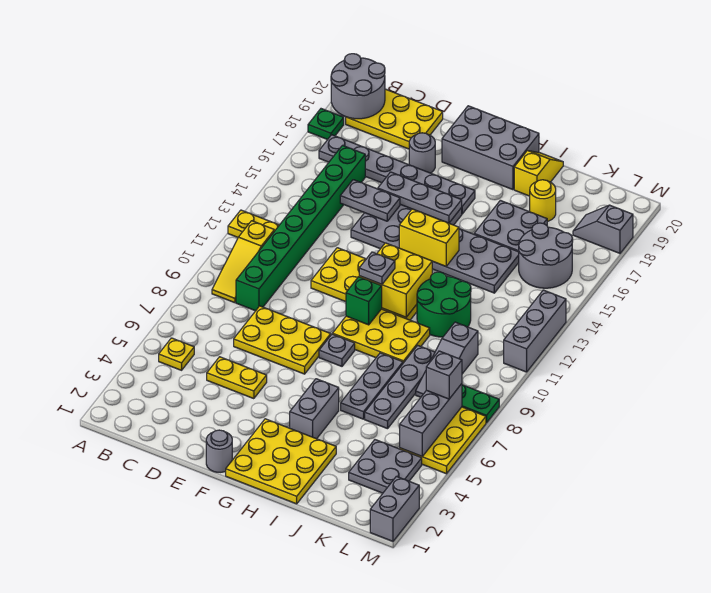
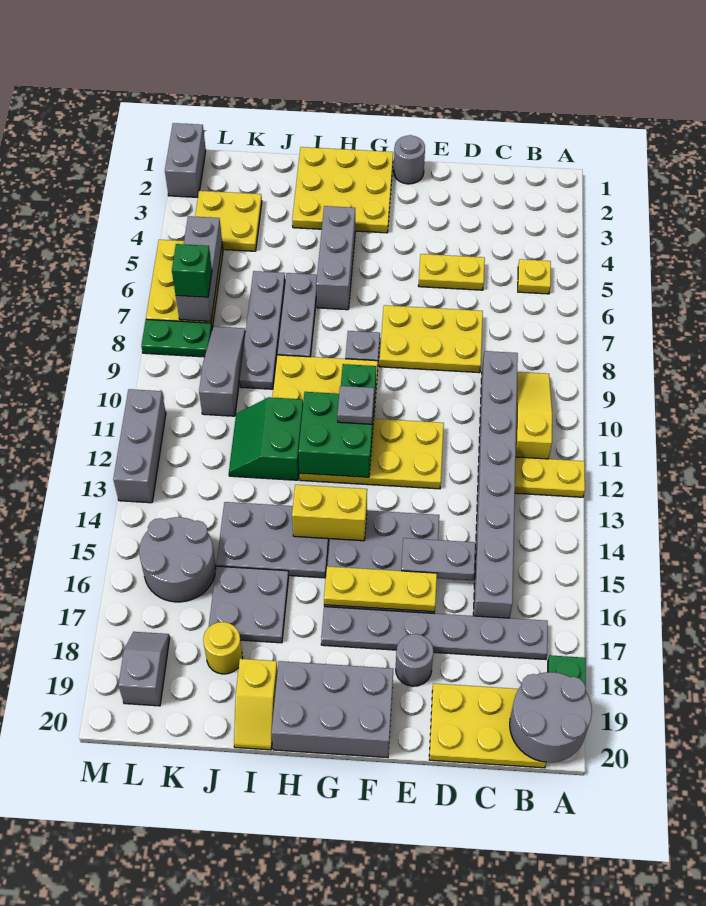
green 1x8 brick [236,146,365,311] -> grey 1x8 brick [473,351,518,618]
grey 1x3 plate [378,172,462,223] -> yellow 1x3 plate [324,566,437,612]
yellow 2x2 brick [359,243,432,317] -> green 2x2 brick [298,392,374,477]
grey 1x2 brick [290,379,339,439] -> grey 1x3 brick [316,206,355,310]
green 2x2 round brick [417,272,471,337] -> green 2x2 slope [229,397,303,480]
grey 2x2 plate [349,440,422,493] -> yellow 2x2 plate [195,191,262,251]
grey 1x1 brick [426,351,462,399] -> green 1x1 brick [172,244,212,297]
grey 1x2 slope [573,205,633,253] -> grey 1x2 slope turned to [118,632,170,706]

